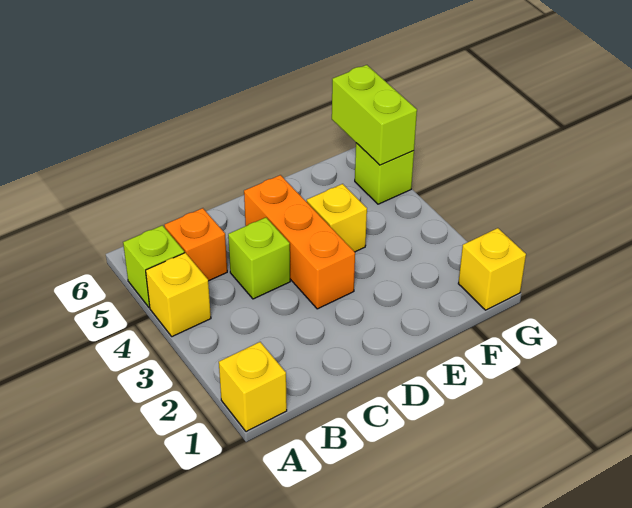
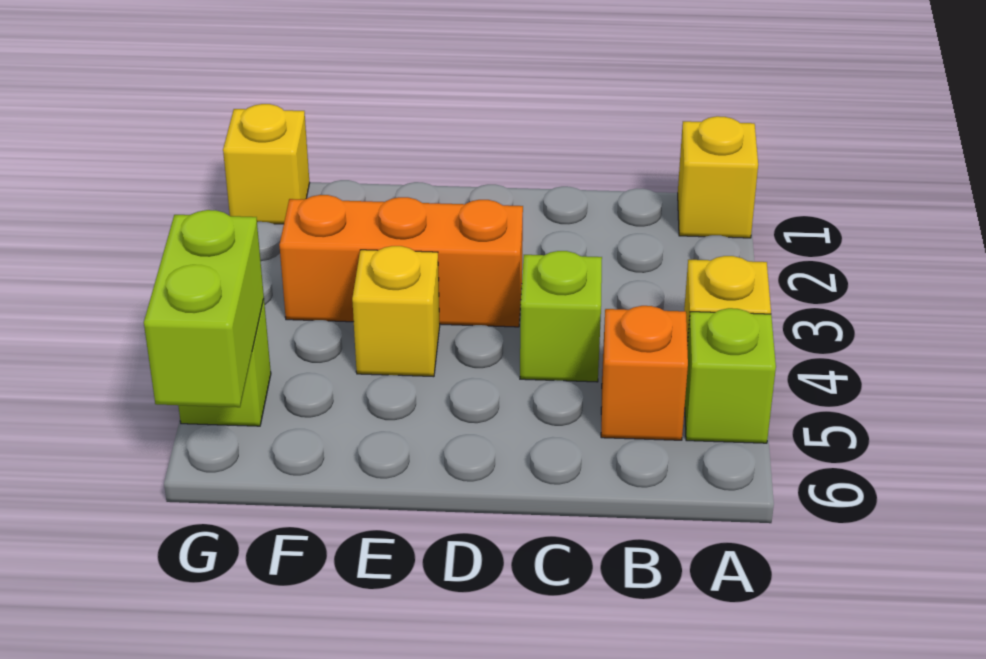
orange 1x3 brick [244,175,355,309] -> orange 1x3 brick turned to [279,195,523,327]

